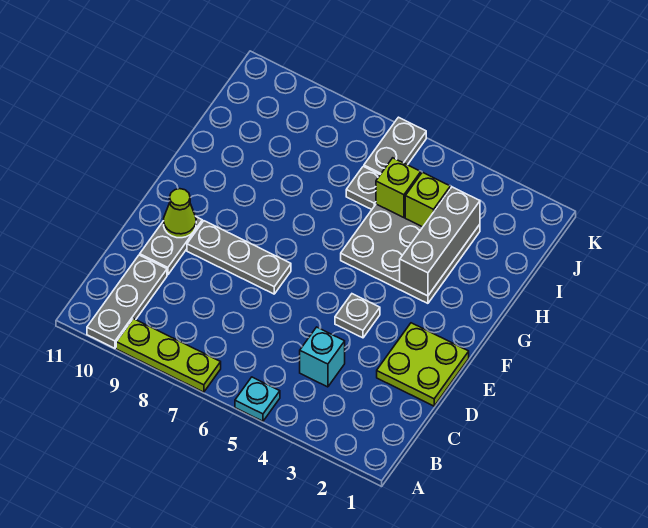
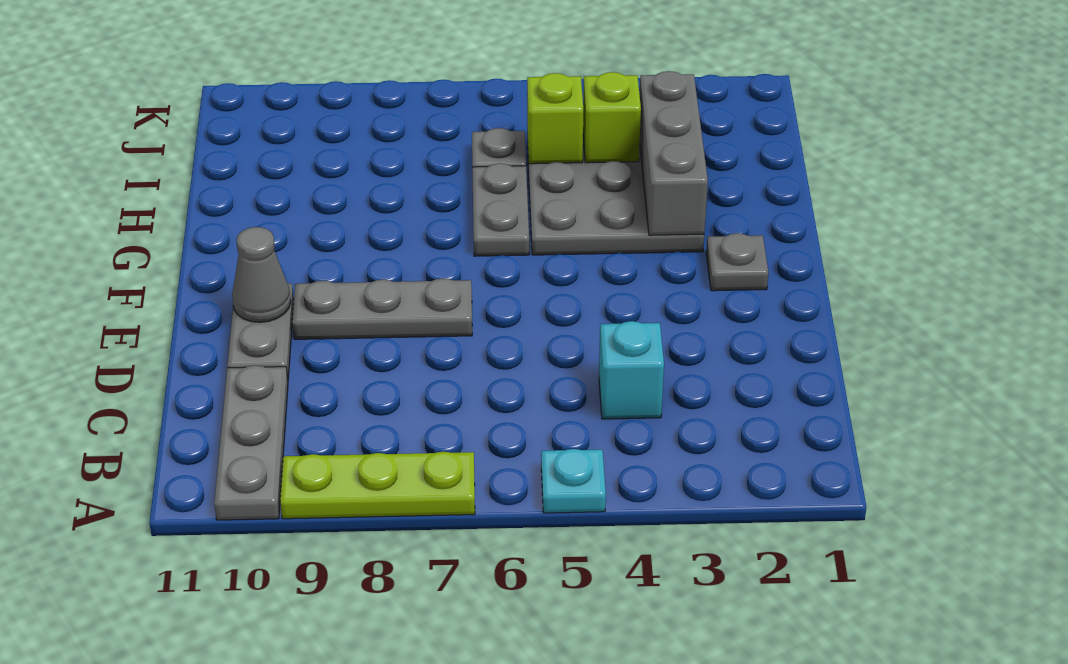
lime 2x2 plate [377,323,469,406] -> none
grey 1x1 plate [335,294,380,338] -> grey 1x1 plate moved to [706,233,769,291]
lime 1x1 cone [164,189,196,238] -> grey 1x1 cone [232,227,291,322]
grey 1x2 plate [364,117,426,175] -> grey 1x2 plate moved to [472,163,529,256]

